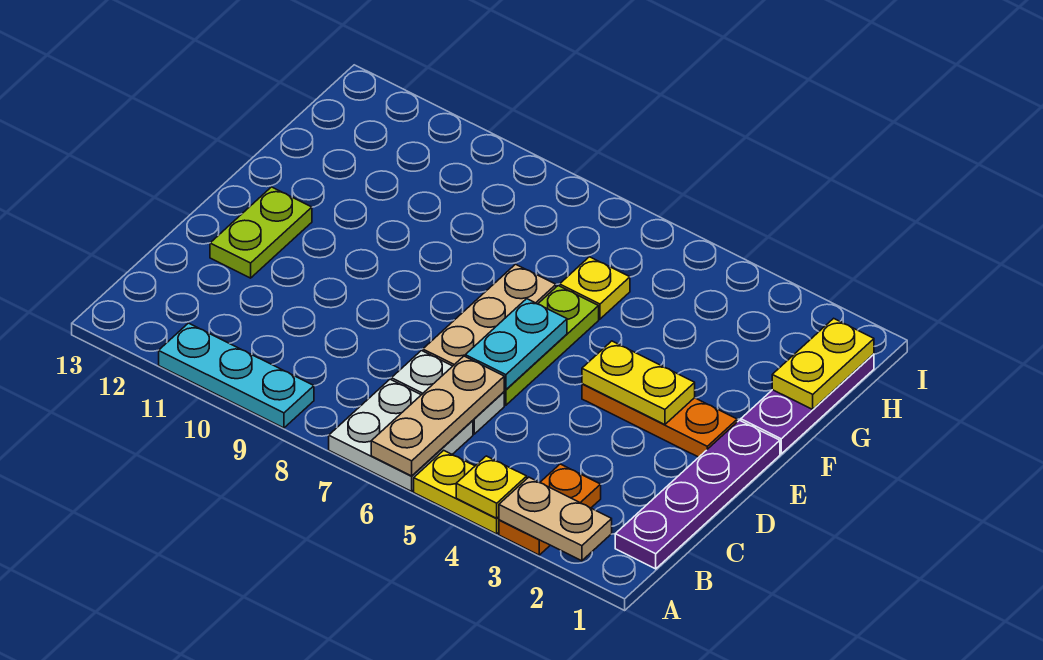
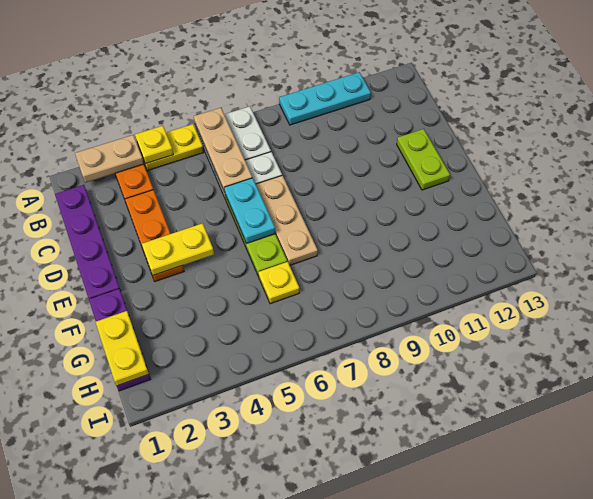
orange 1x3 plate [582,384,737,457] -> orange 1x3 plate turned to [125,190,184,281]

